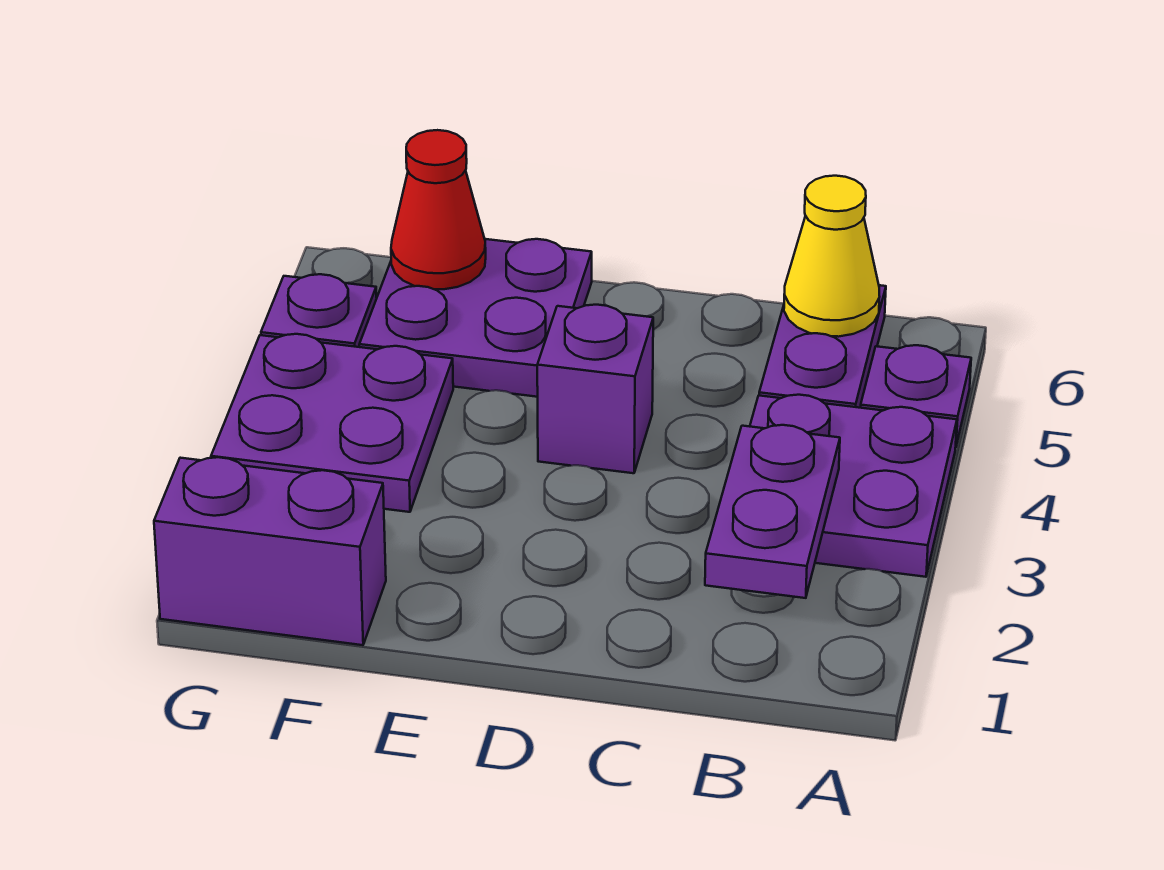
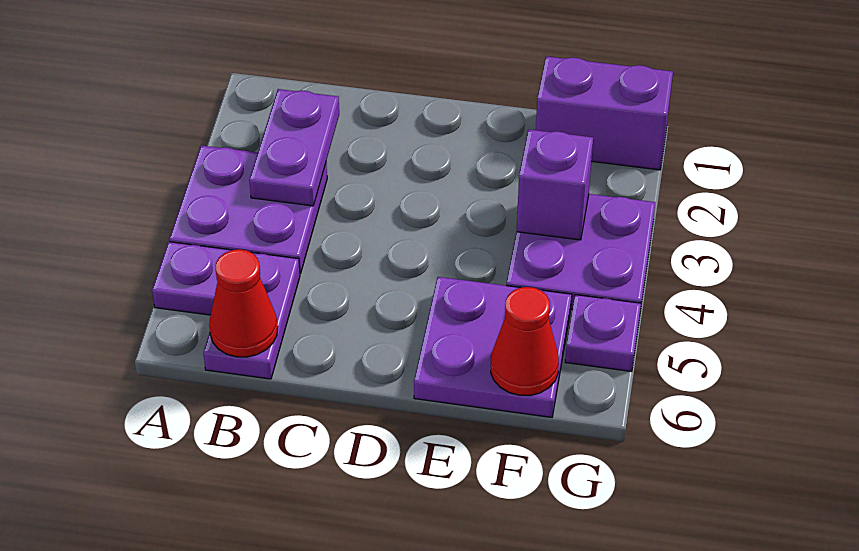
yellow 1x1 cone [784,176,880,337] -> red 1x1 cone [209,249,278,357]
purple 1x1 brick [537,305,653,473] -> purple 1x1 brick moved to [517,130,593,240]

